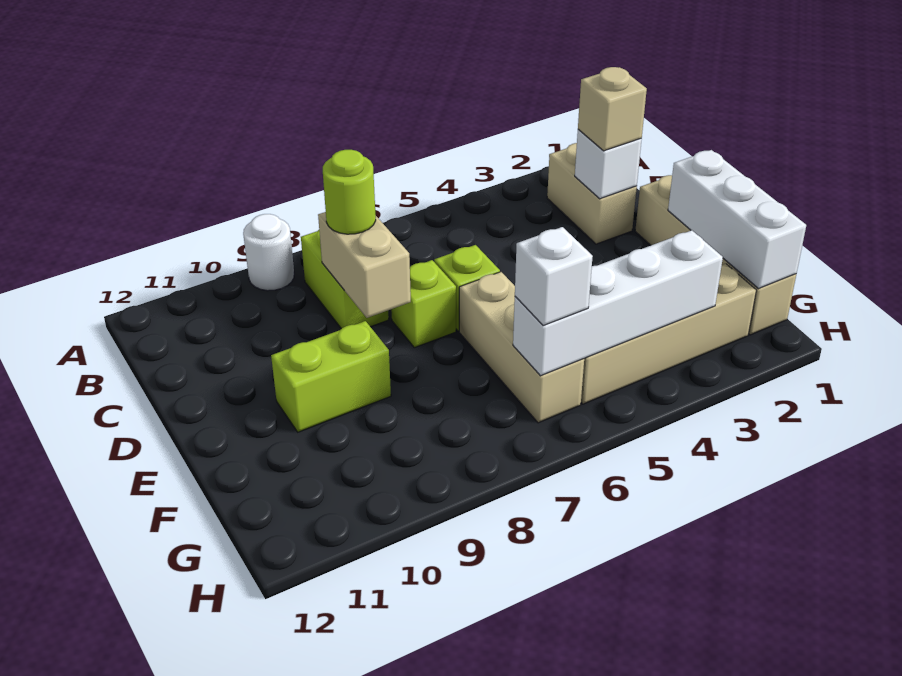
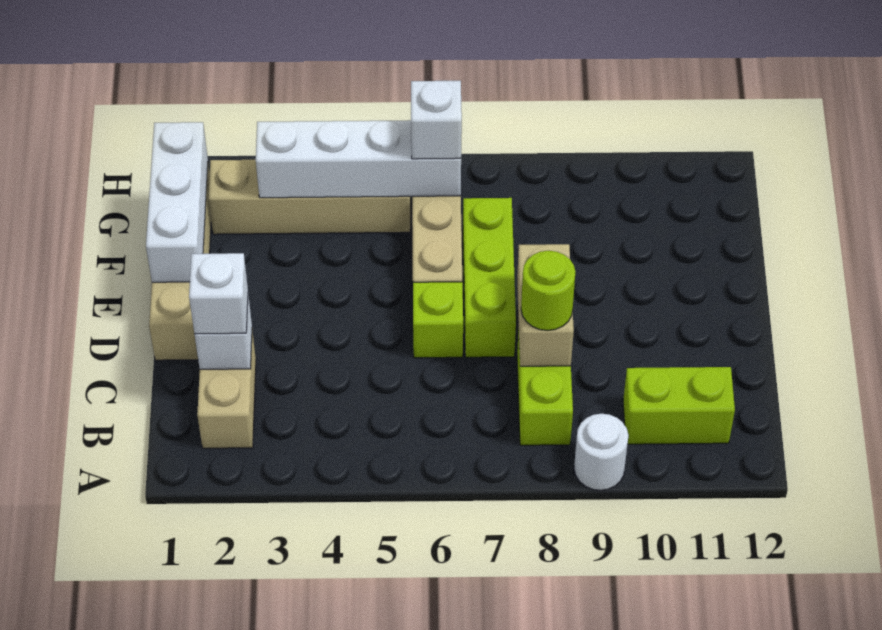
tan 1x1 brick [578,67,647,151] -> white 1x1 brick [189,253,248,334]
lime 1x1 brick [391,260,456,348] -> lime 1x3 brick [463,198,516,357]
lime 1x2 brick [271,321,391,432] -> lime 1x2 brick moved to [623,367,735,444]

